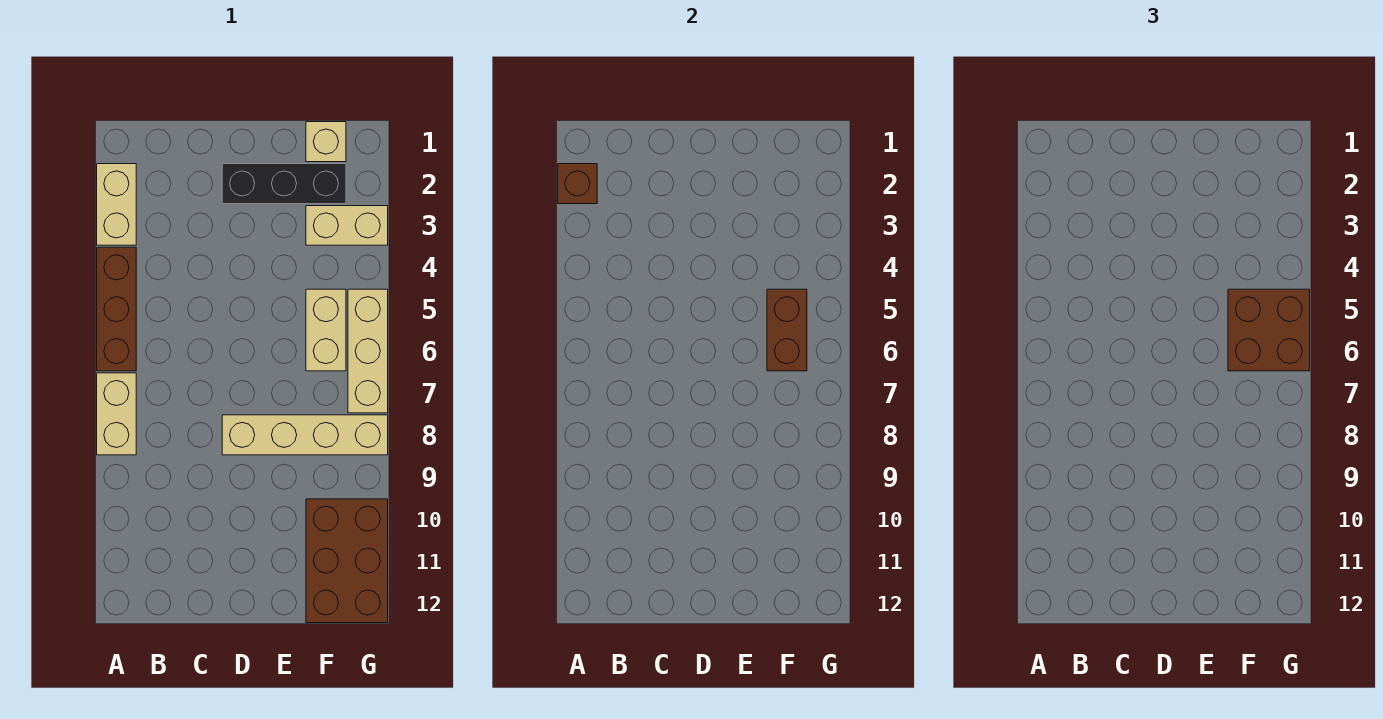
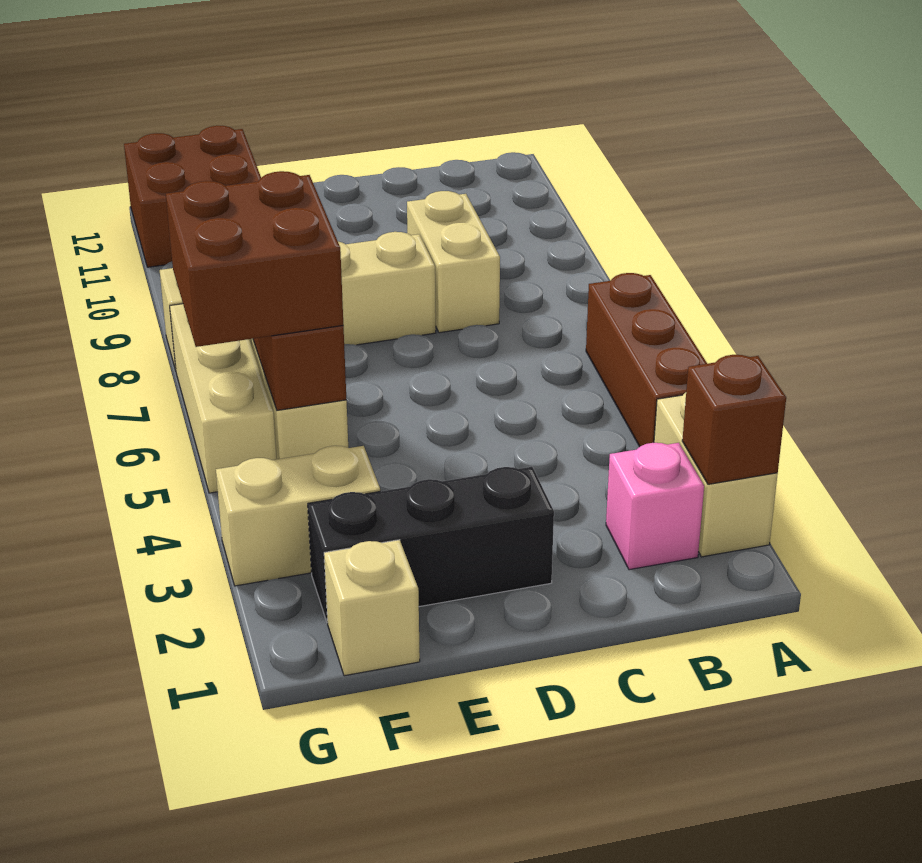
tan 1x2 brick [97,373,136,455] -> tan 1x2 brick moved to [407,191,500,333]
none -> pink 1x1 brick [606,443,704,570]
brown 2x3 brick [306,499,388,623] -> brown 2x2 brick [124,126,261,267]

